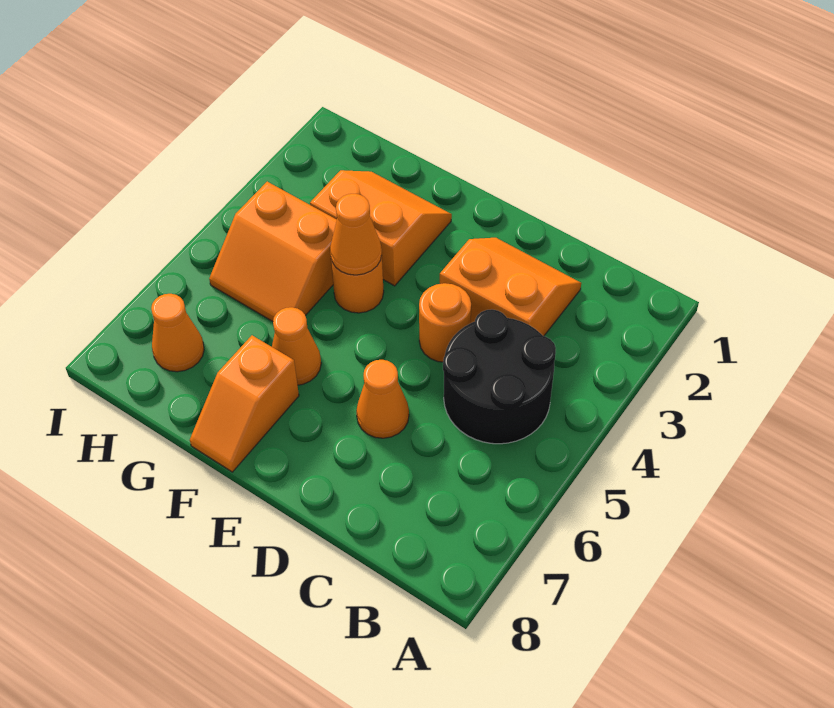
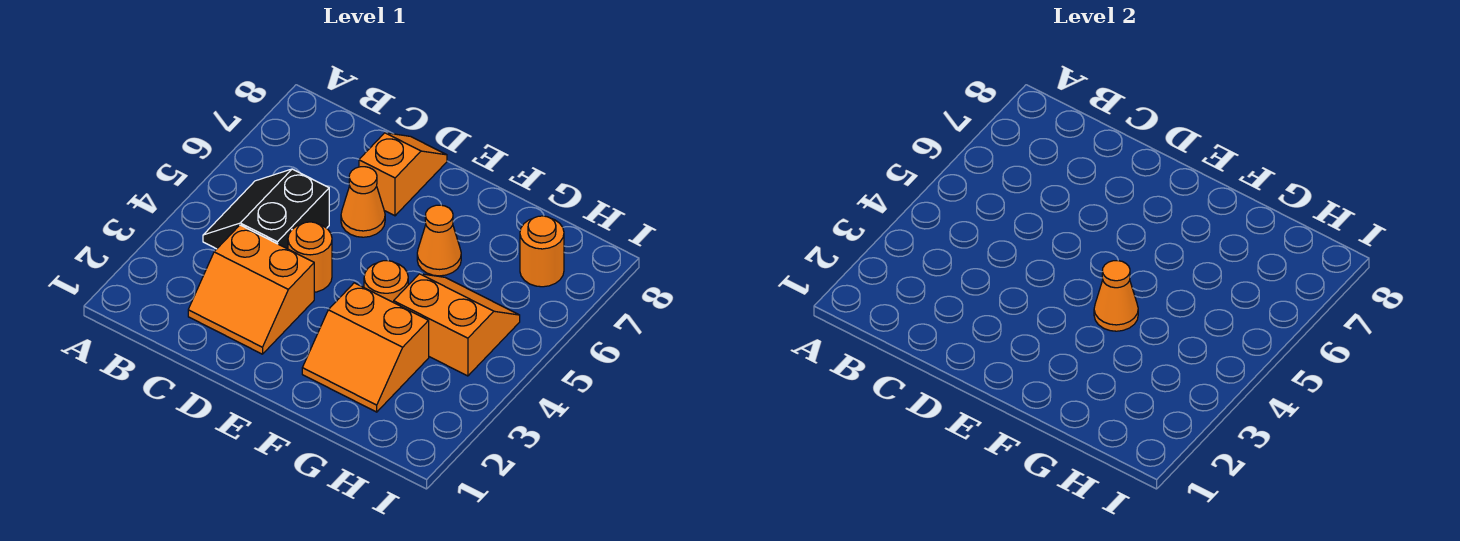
black 2x2 round brick [443,309,556,444] -> black 2x2 slope [203,169,329,249]
orange 1x2 slope [190,335,299,472] -> orange 1x2 slope moved to [359,133,447,216]
orange 1x1 cone [151,294,204,372] -> orange 1x1 round brick [520,216,564,287]

